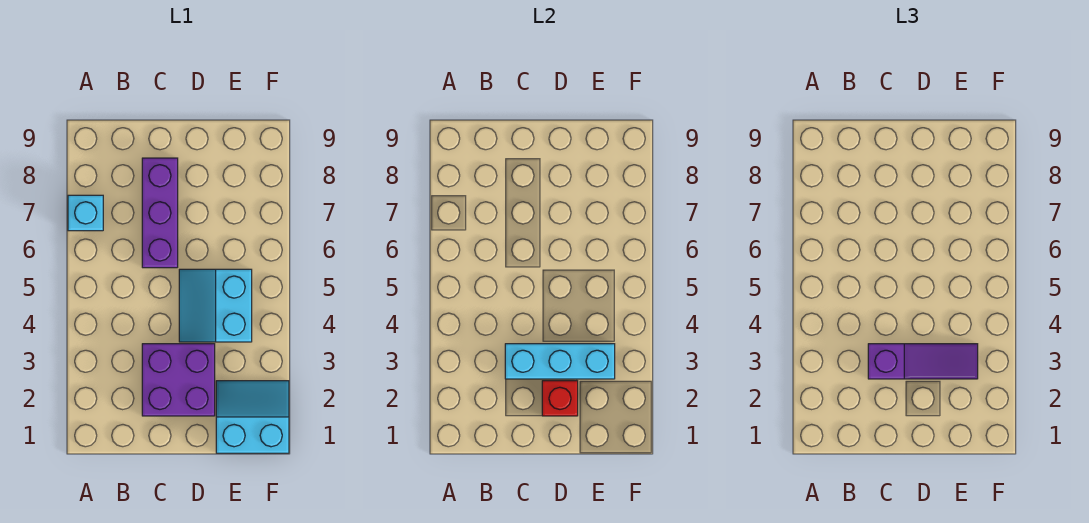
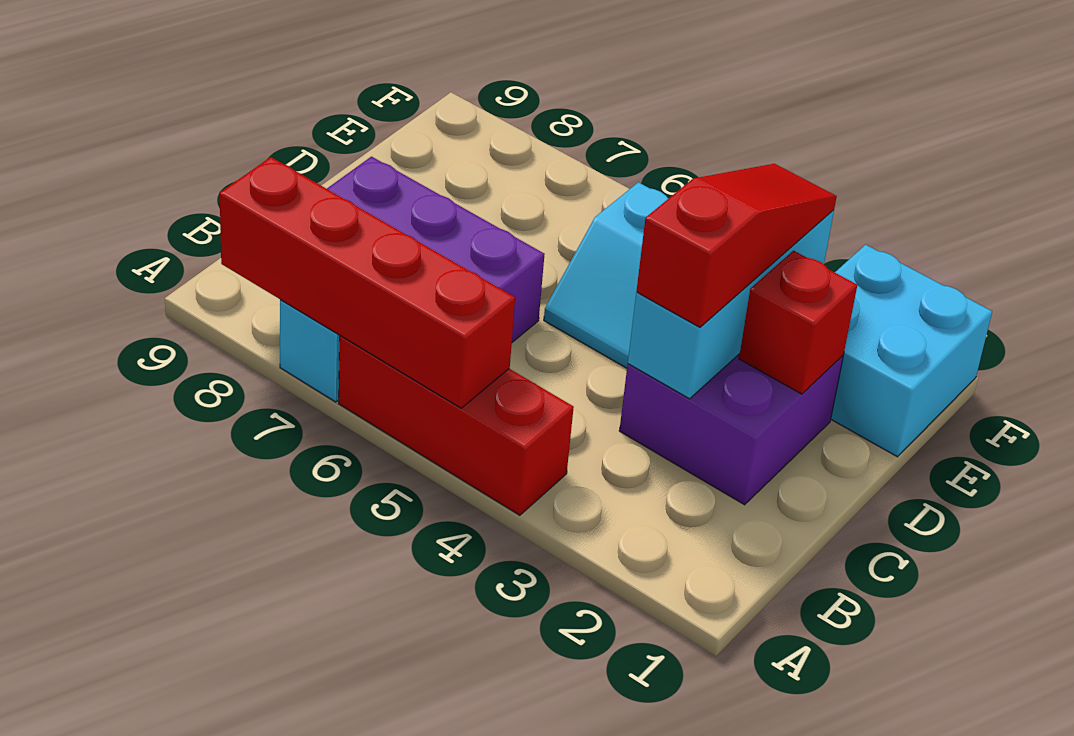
none -> red 1x3 brick [339,336,574,515]
none -> red 1x4 brick [220,157,515,408]
purple 1x3 slope [868,344,978,379] -> red 1x3 slope [636,164,837,327]
cyan 2x2 slope [216,381,289,453] -> cyan 2x2 brick [831,245,992,457]

